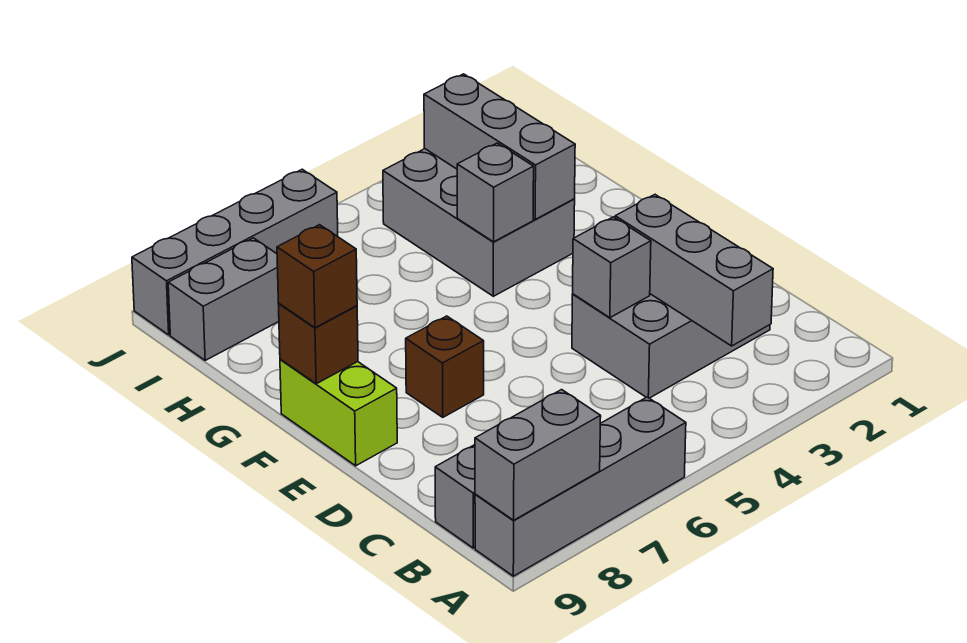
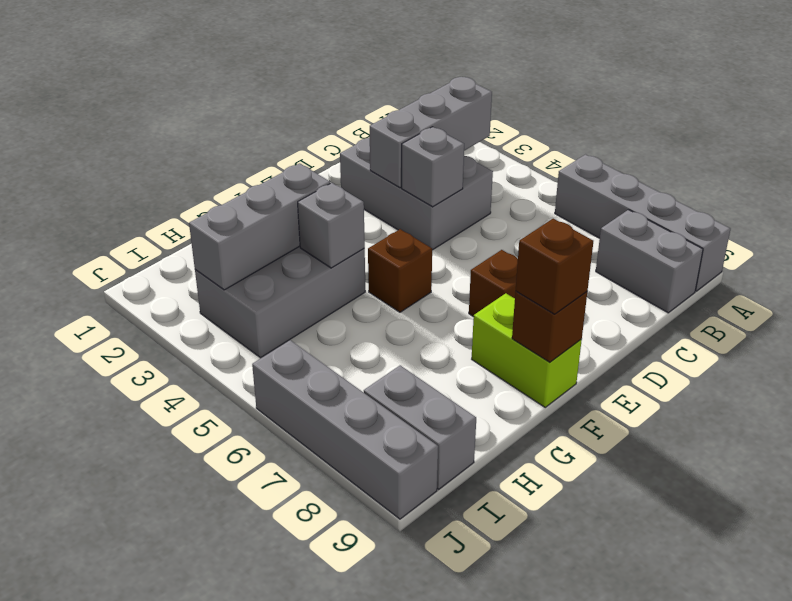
grey 1x2 brick [475,390,601,520] -> none
lime 1x2 brick [280,359,397,466] -> lime 1x2 brick turned to [472,293,582,407]
none -> brown 1x1 brick [368,229,432,312]

